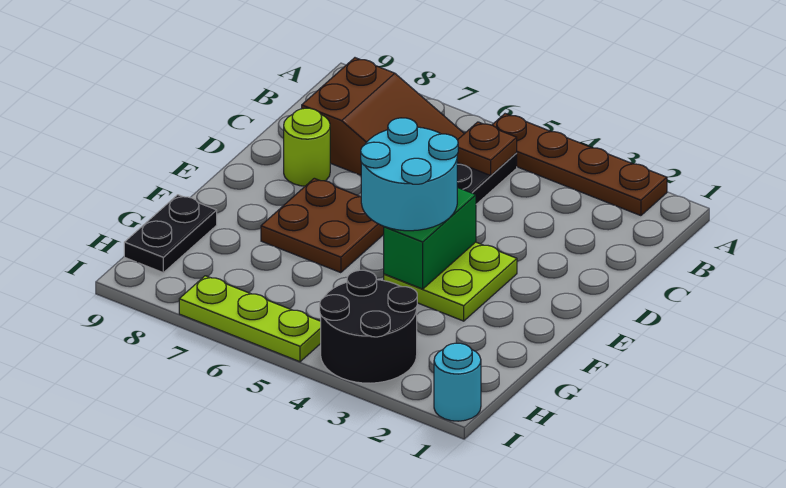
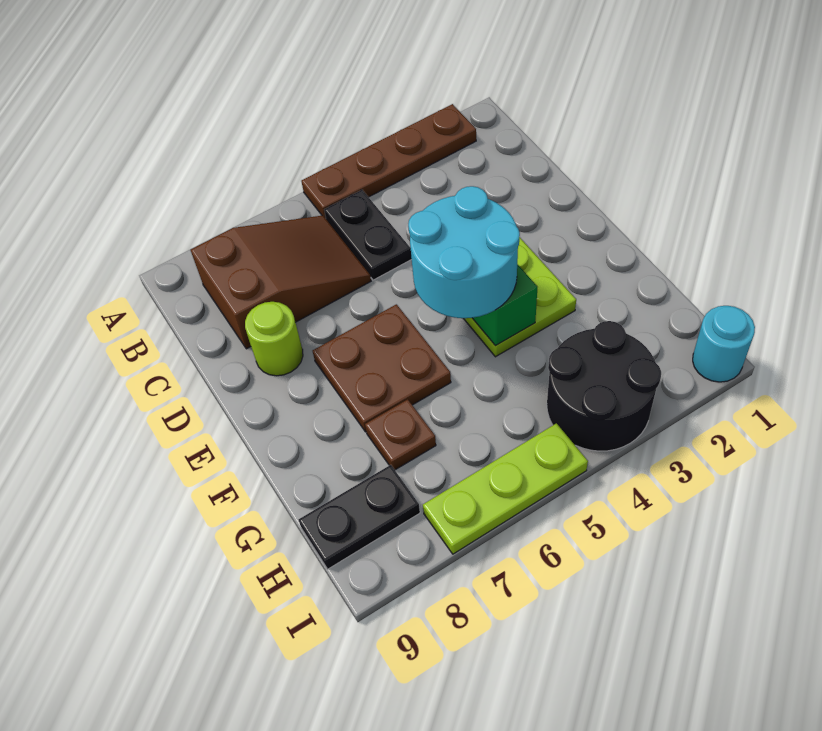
brown 1x1 plate [457,122,517,175] -> brown 1x1 plate moved to [365,399,436,470]
black 1x2 plate [124,195,217,273] -> black 1x2 plate turned to [298,465,420,569]

